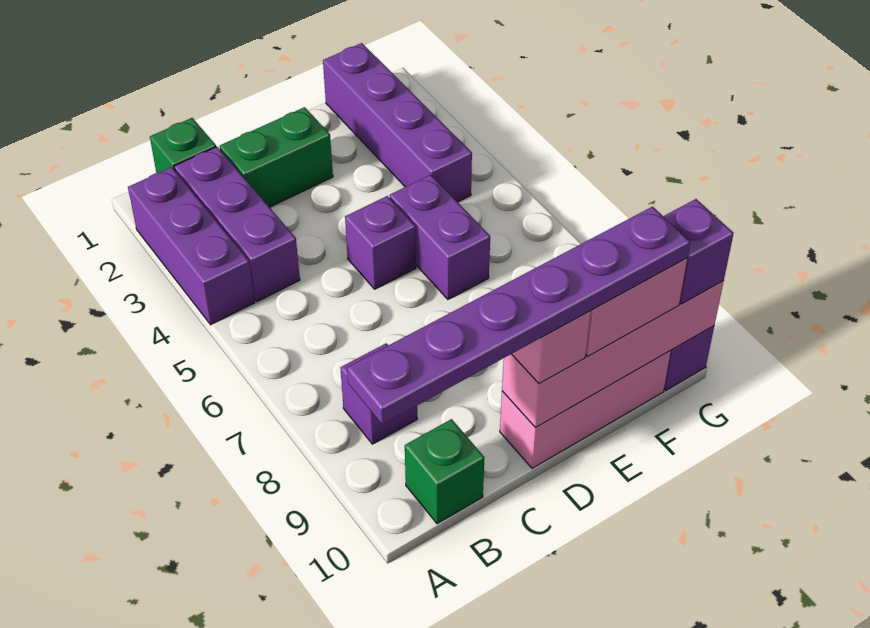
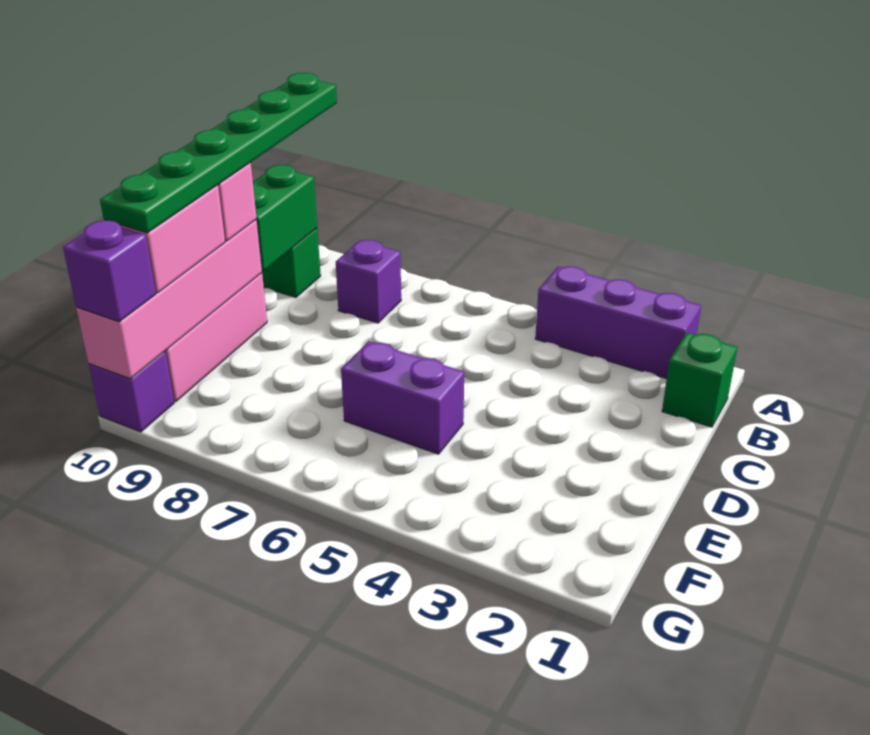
purple 1x6 plate [347,207,690,424] -> green 1x6 plate [100,73,337,233]
purple 1x3 brick [174,147,300,302] -> none
green 1x2 brick [219,107,333,207] -> green 1x2 brick moved to [253,165,317,271]
purple 1x1 brick [345,196,416,289] -> none
purple 1x4 brick [323,43,472,202] -> none

